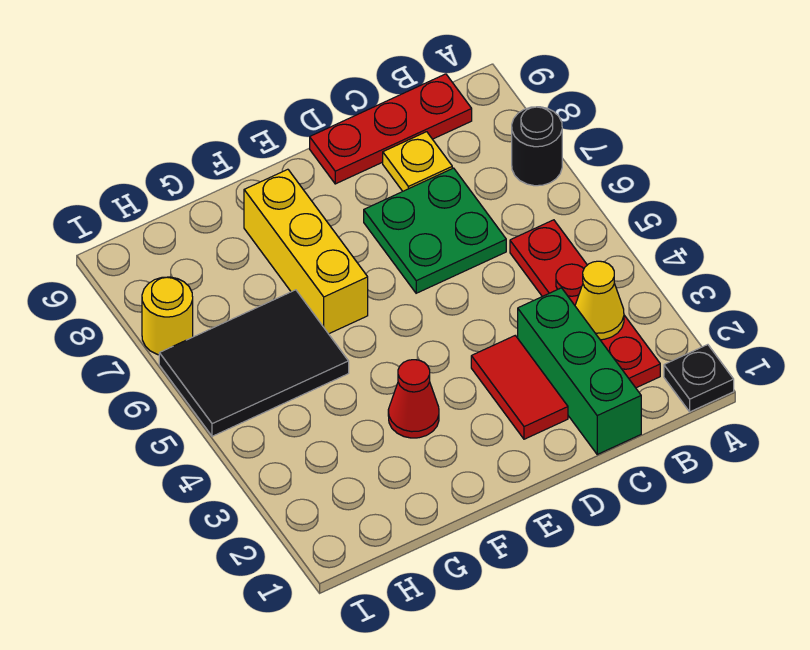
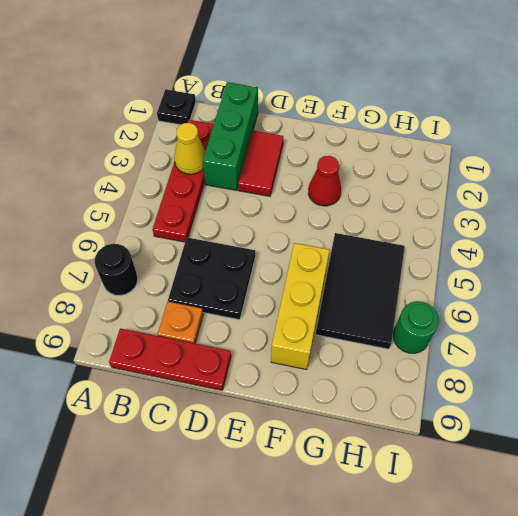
green 2x2 plate [364,168,506,293] -> black 2x2 plate [168,238,255,320]
yellow 1x1 plate [383,132,452,191] -> orange 1x1 plate [158,302,203,343]
black 2x3 tile [159,290,349,436] -> black 2x3 tile turned to [316,233,405,349]
yellow 1x1 round brick [142,277,193,355] -> green 1x1 round brick [393,301,439,353]

